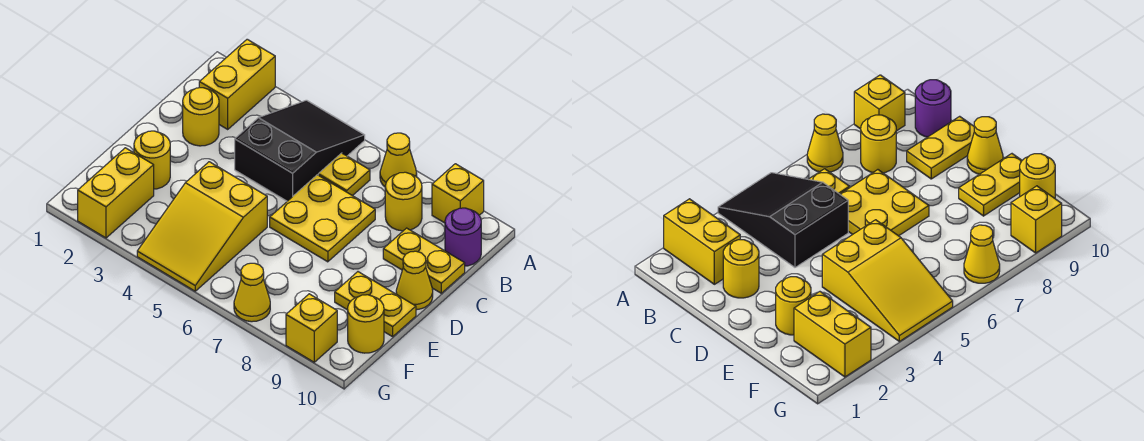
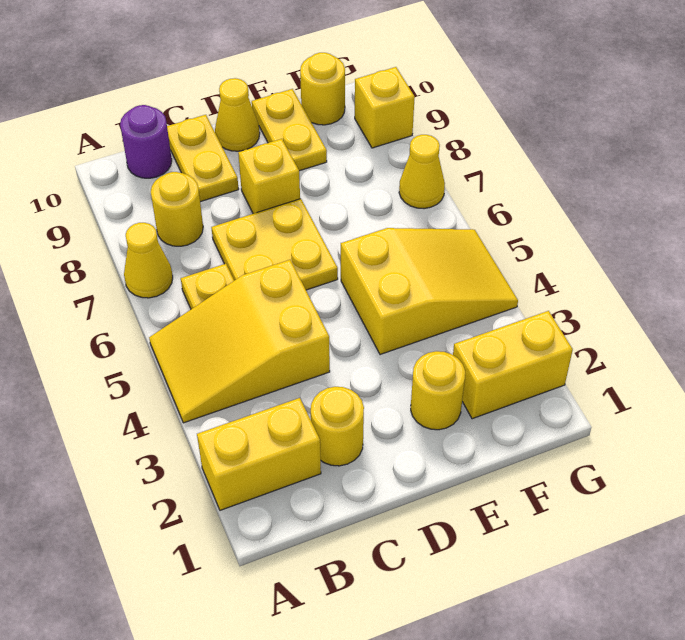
black 2x3 slope [235,100,365,201] -> yellow 2x3 slope [149,260,330,423]
yellow 1x1 brick [432,164,484,223] -> yellow 1x1 brick moved to [238,139,300,214]

